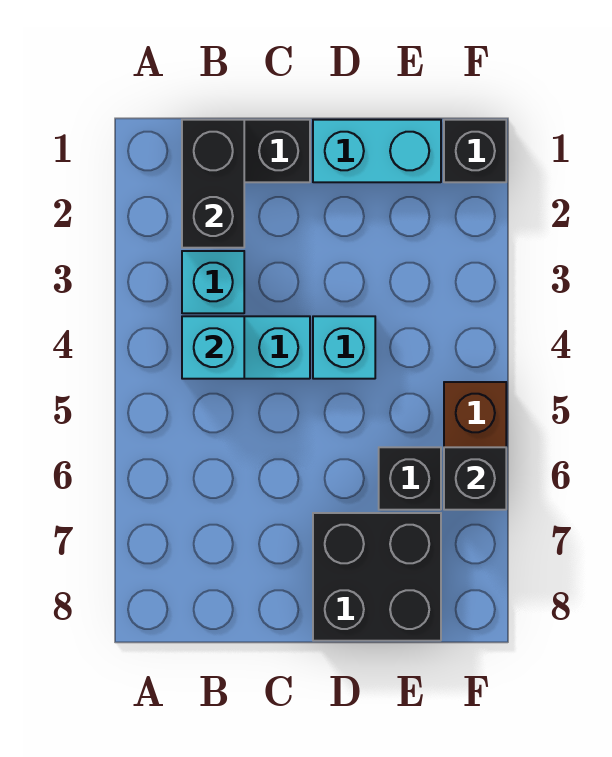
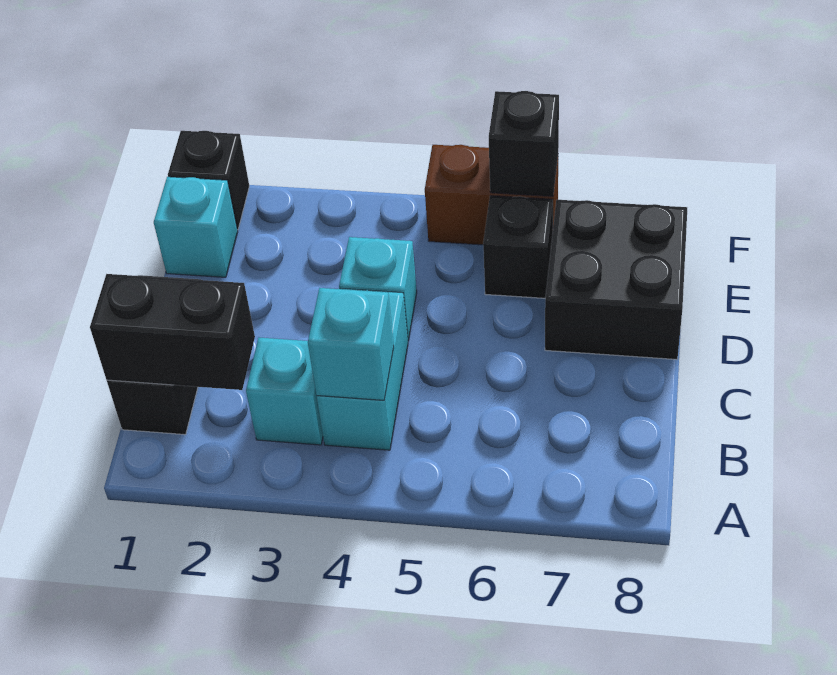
cyan 1x2 brick [313,120,441,182] -> cyan 1x1 brick [154,177,238,277]

